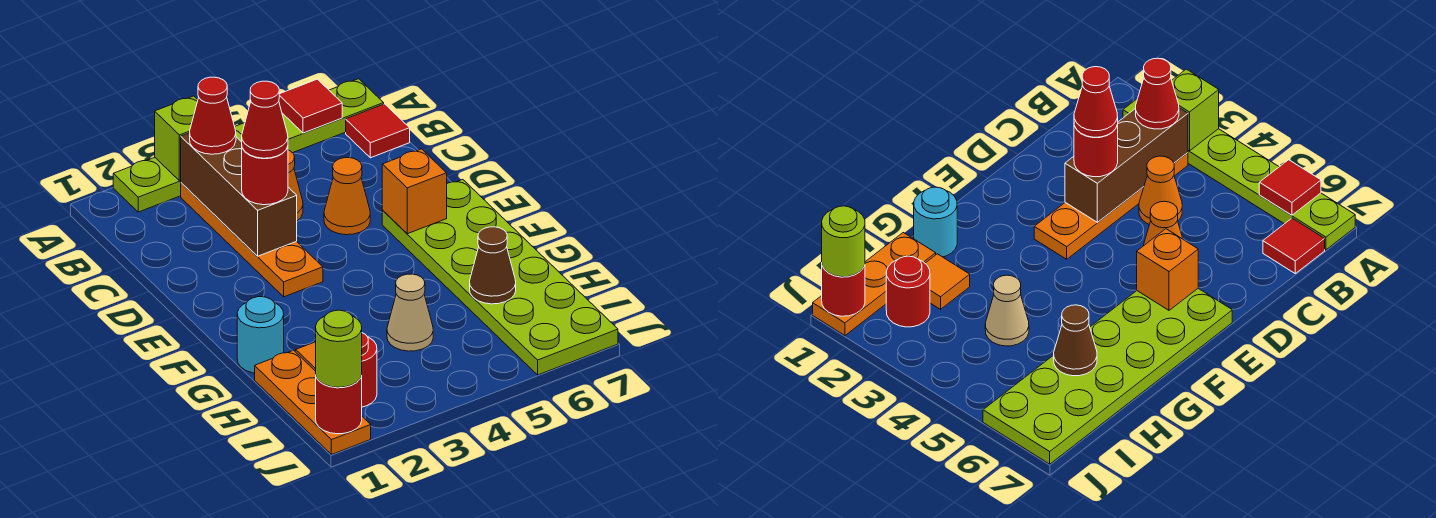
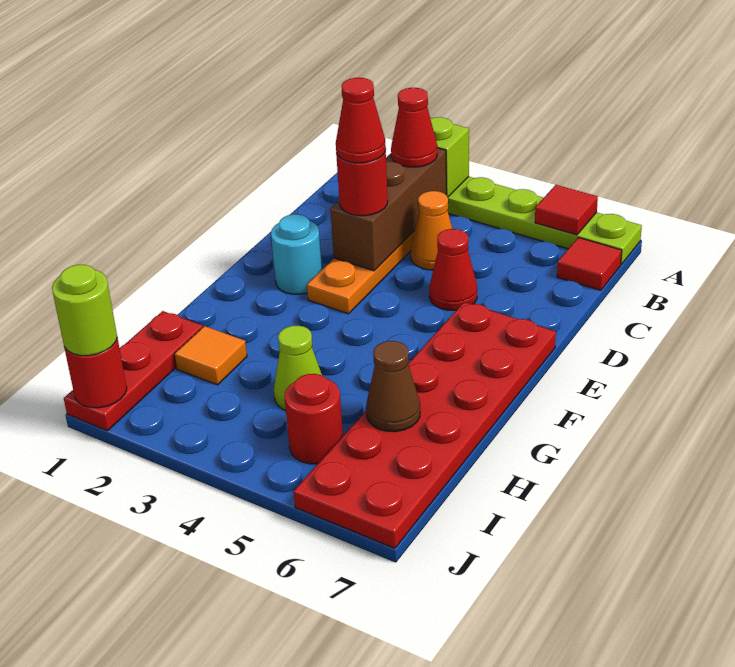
orange 1x1 cone [324,158,370,235] -> red 1x1 cone [429,229,477,310]
lime 2x6 plate [382,179,618,375] -> red 2x6 plate [294,302,556,548]
orange 1x1 brick [382,149,447,234] -> none
cyan 1x1 round brick [237,297,284,373] -> cyan 1x1 round brick moved to [271,214,322,294]
orange 1x3 plate [255,350,371,455] -> red 1x3 plate [64,311,203,431]
tan 1x1 cone [387,274,433,351] -> lime 1x1 cone [274,326,322,410]
red 1x1 round brick [361,333,377,407] -> red 1x1 round brick moved to [284,374,343,464]

